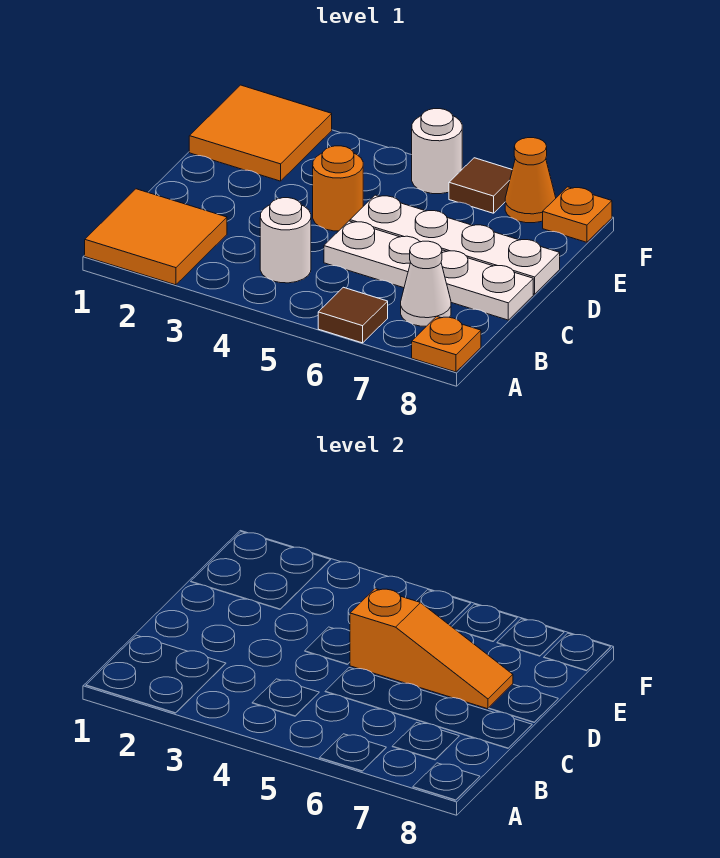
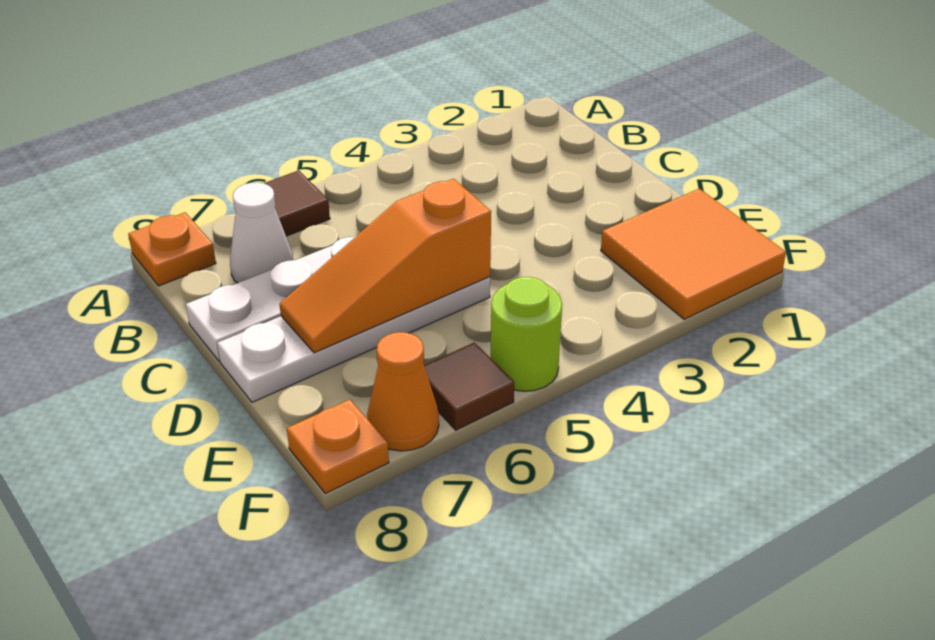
orange 2x2 tile [85,189,227,285] -> none
white 1x1 round brick [260,198,311,283] -> none
orange 1x1 round brick [313,146,363,231] -> none
white 1x1 round brick [412,109,462,194] -> lime 1x1 round brick [491,277,562,391]

